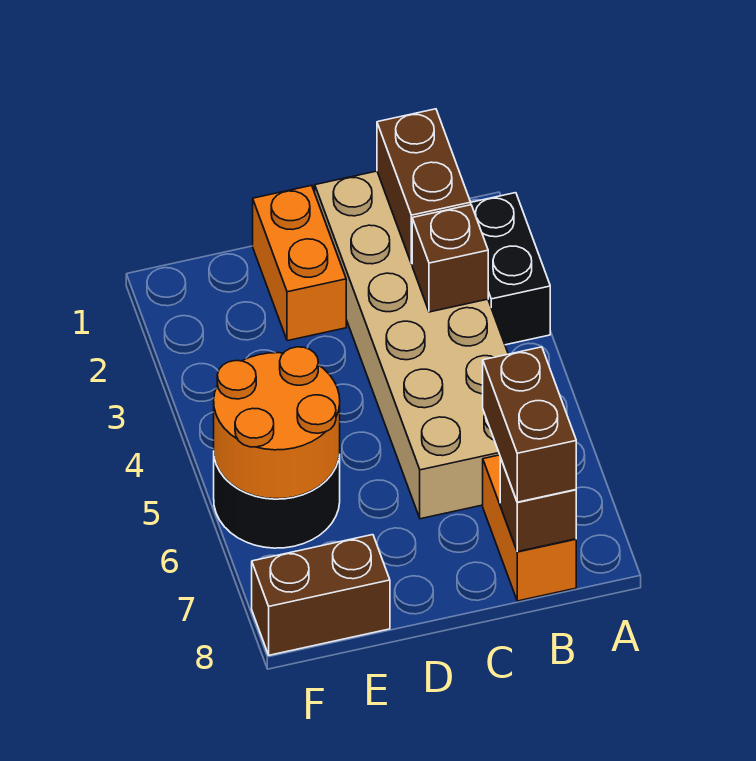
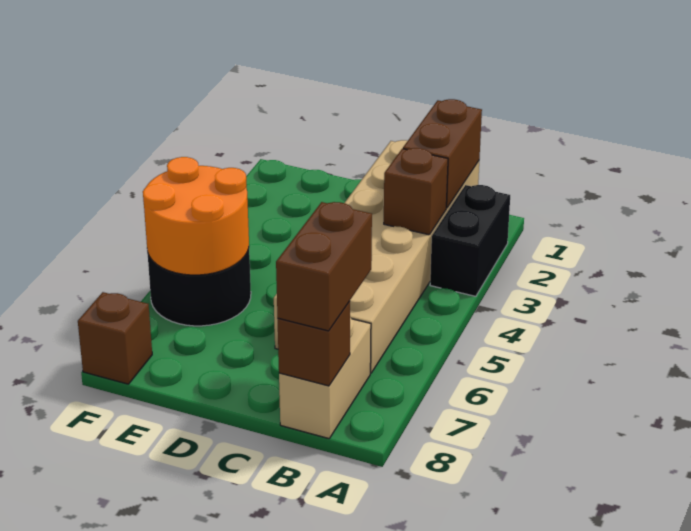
orange 1x2 brick [483,455,576,601] -> tan 1x2 brick [279,318,371,438]
orange 1x2 brick [253,185,346,341] -> none
brown 1x2 brick [252,535,390,655] -> brown 1x1 brick [78,292,152,384]

